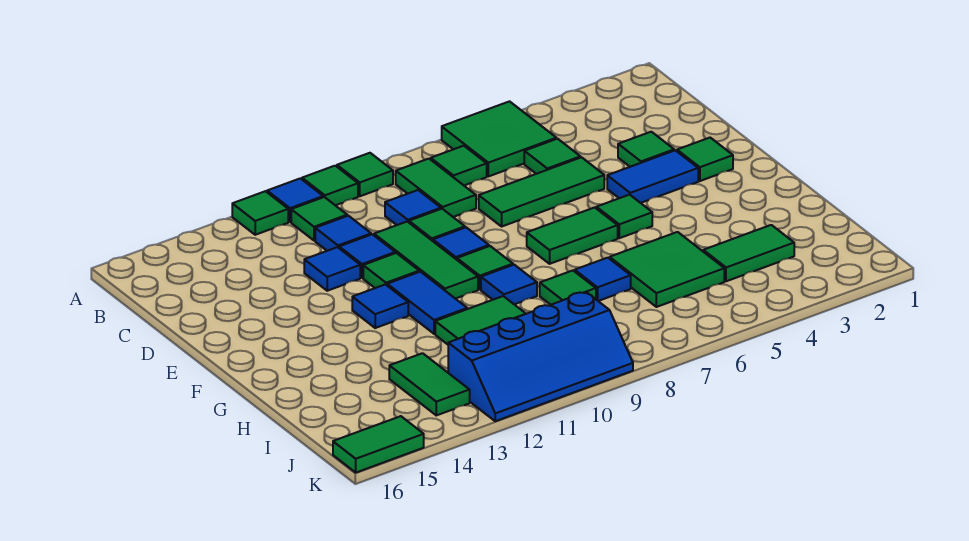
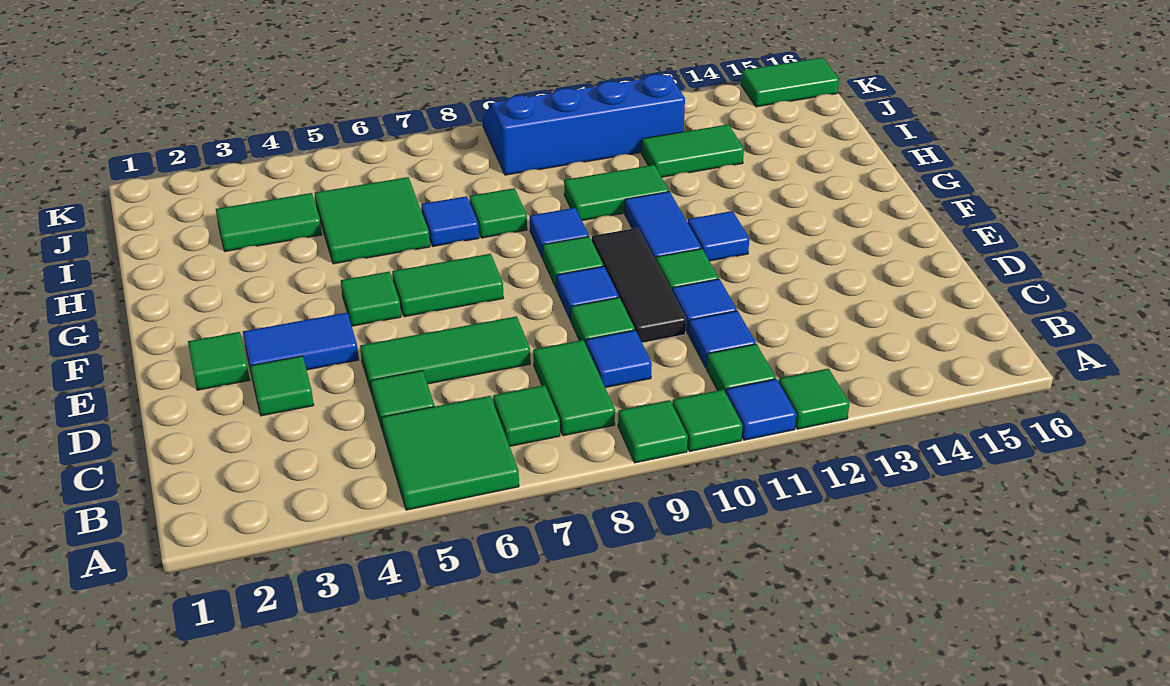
green 1x3 tile [374,222,478,299] -> black 1x3 tile [592,228,686,343]
blue 1x1 tile [304,247,360,291] -> none
green 1x2 tile [389,353,470,415] -> green 1x2 tile turned to [642,124,744,177]

